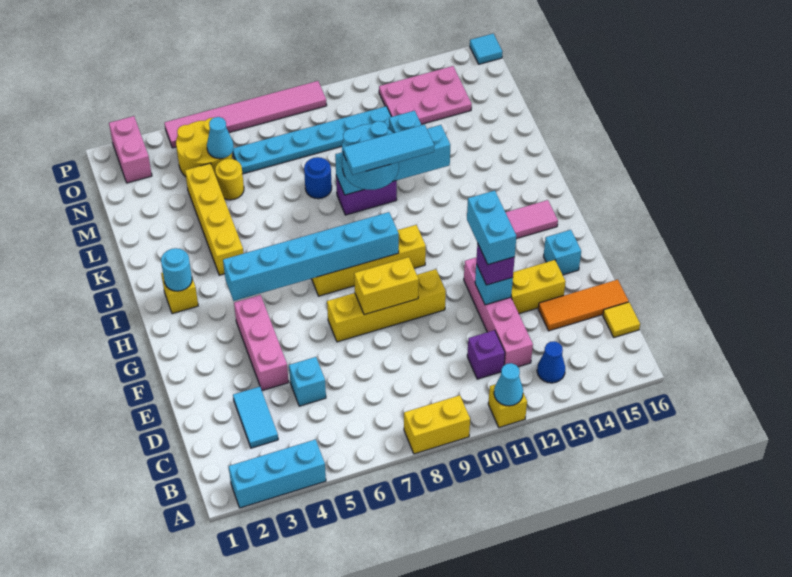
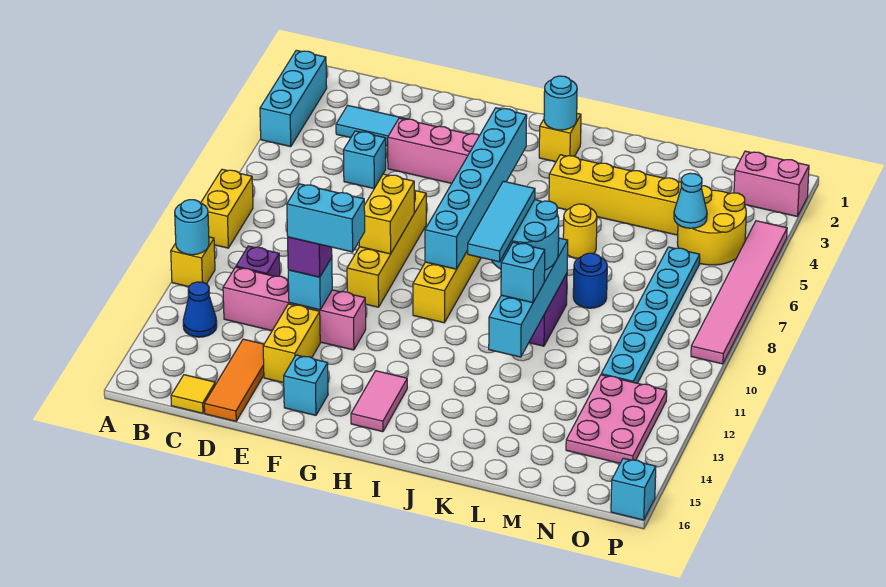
cyan 1x1 cone [494,363,523,406] -> cyan 1x1 round brick [175,200,209,255]
yellow 1x1 round brick [215,159,244,200] -> yellow 1x1 round brick moved to [563,204,597,258]
cyan 1x1 tile [470,34,503,64] -> cyan 1x1 brick [611,458,656,520]

